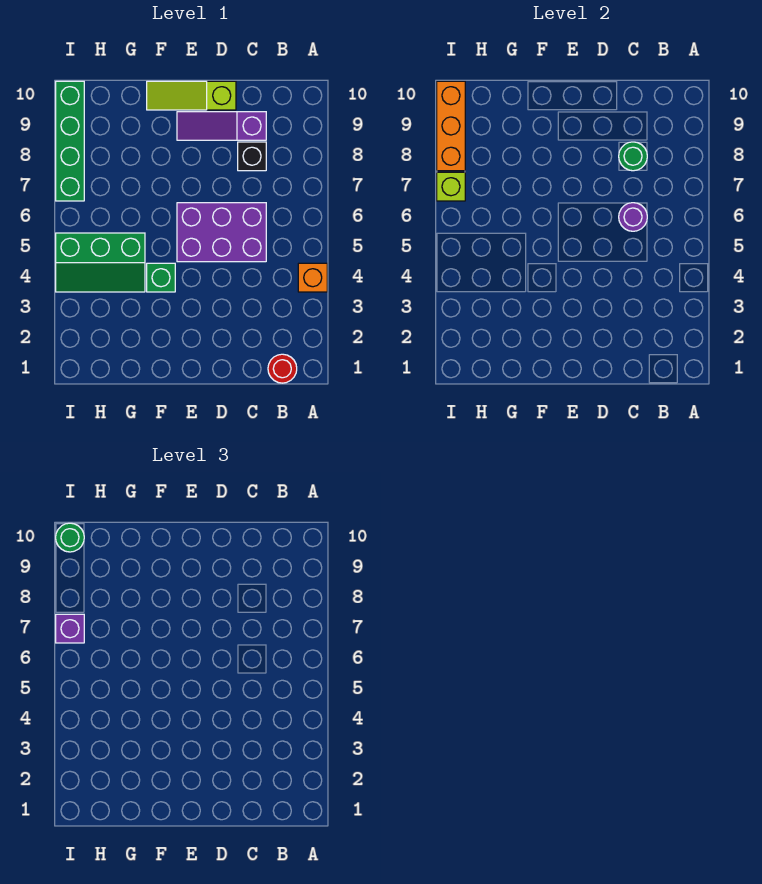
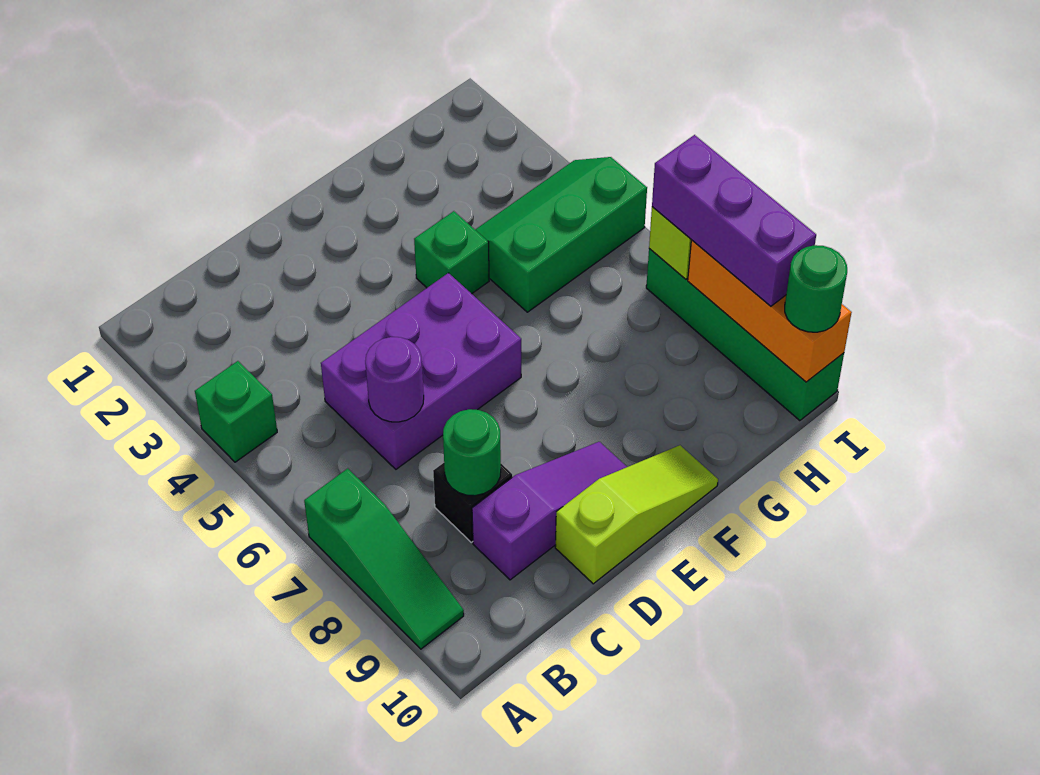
orange 1x1 brick [298,263,327,292] -> green 1x1 brick [195,361,277,462]
none -> green 1x3 slope [304,469,464,649]
red 1x1 round brick [268,354,297,383] -> none
purple 1x1 brick [56,614,84,643] -> purple 1x3 brick [652,135,816,306]

